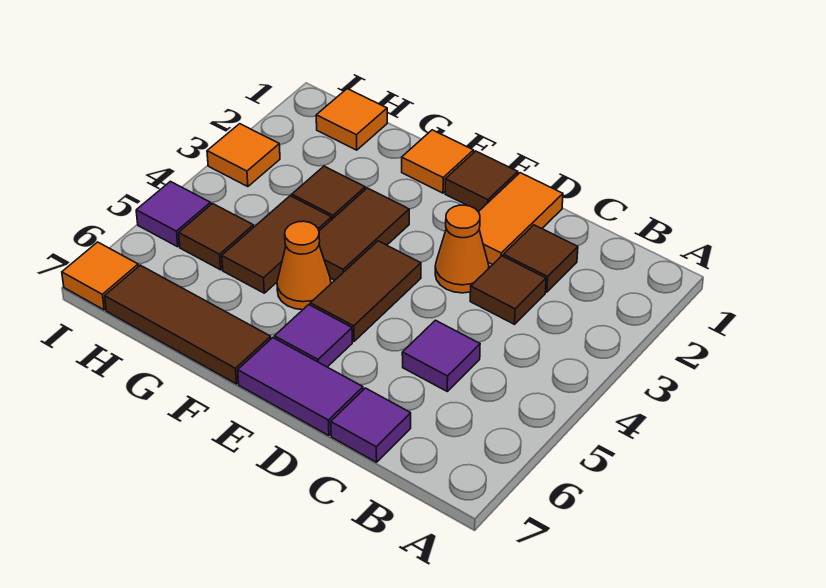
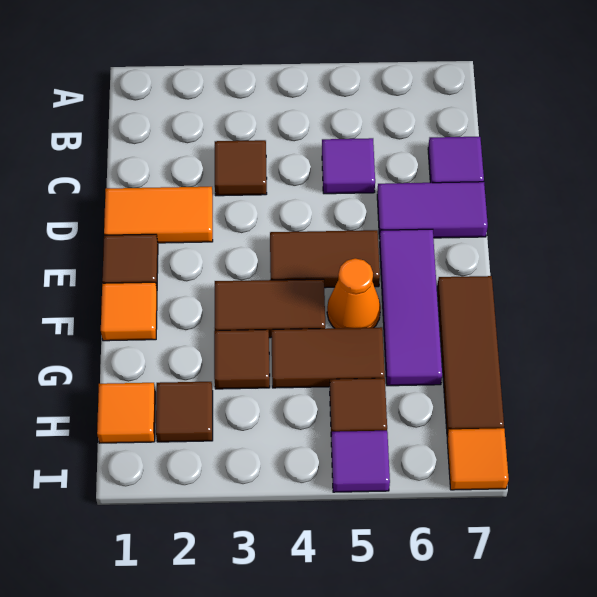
brown 1x1 tile [503,225,578,292] -> brown 1x1 tile moved to [156,382,213,442]
orange 1x1 cone [435,205,489,293] -> none
purple 1x2 tile [238,338,363,436] -> purple 1x2 tile turned to [377,182,488,239]
purple 1x1 tile [275,305,352,367] -> purple 1x3 tile [379,229,442,386]
orange 1x1 tile [207,124,280,187] -> none

